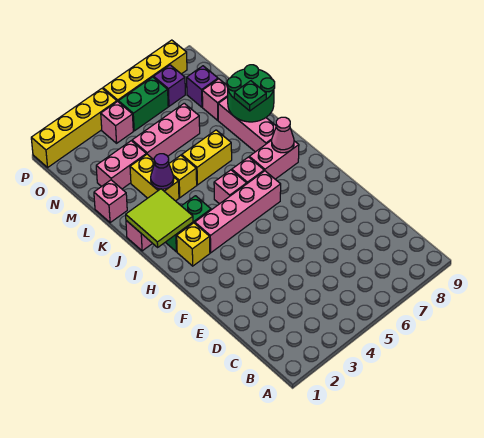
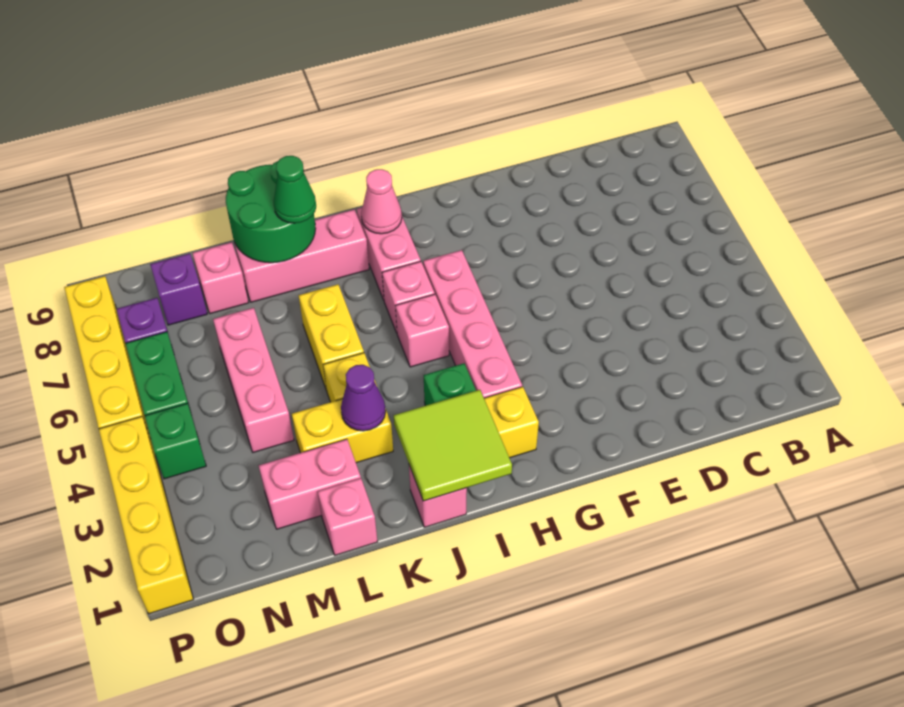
green 1x1 plate [234,81,266,111] -> green 1x1 cone [274,156,316,223]
pink 1x2 brick [96,141,146,189] -> pink 1x2 brick turned to [259,439,361,529]
pink 1x1 brick [101,101,133,143] -> green 1x1 brick [145,403,206,479]

